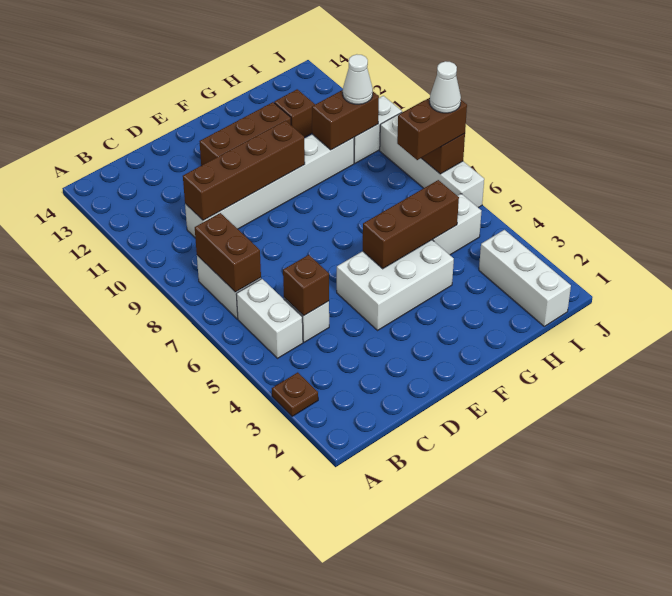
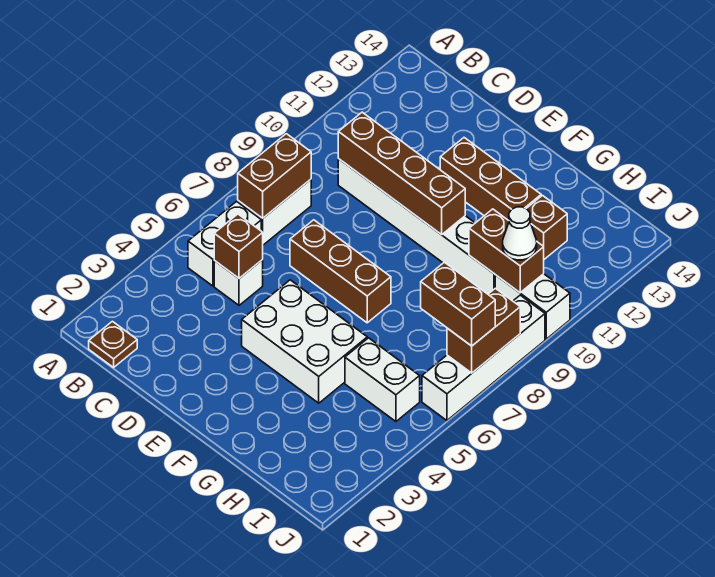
brown 1x1 plate [272,372,318,416] -> brown 1x1 plate moved to [89,321,137,367]
brown 1x3 brick [363,180,459,269] -> brown 1x3 brick moved to [290,220,391,323]
white 1x3 brick [479,230,571,326] -> none
white 1x1 cone [430,61,461,113] -> none

